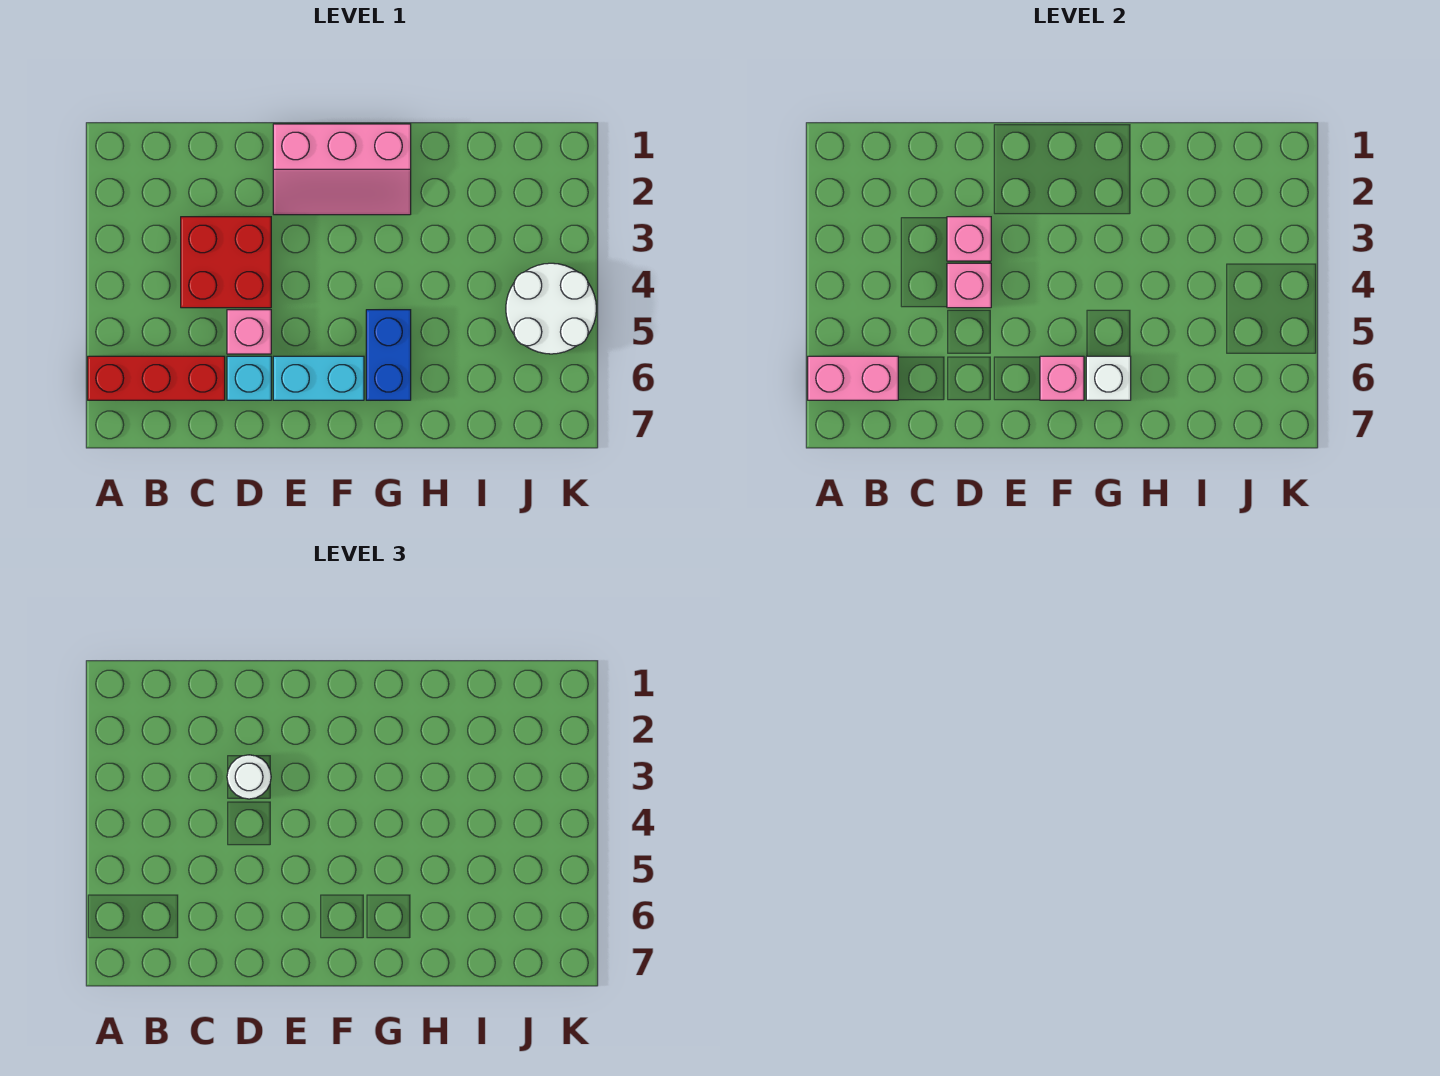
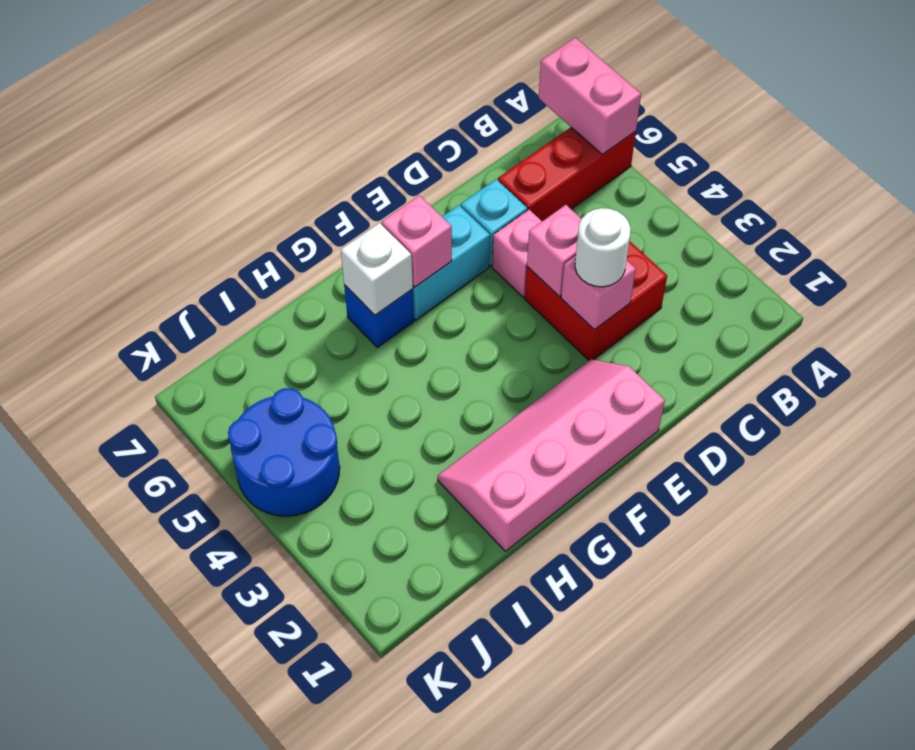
pink 1x2 brick [808,356,898,400] -> pink 1x2 brick turned to [539,37,641,155]
pink 2x3 slope [273,124,411,215] -> pink 2x4 slope [438,359,665,551]
blue 1x2 brick [366,310,411,400] -> blue 1x1 brick [344,285,414,347]
white 2x2 round brick [506,263,596,354] -> blue 2x2 round brick [228,388,340,516]

